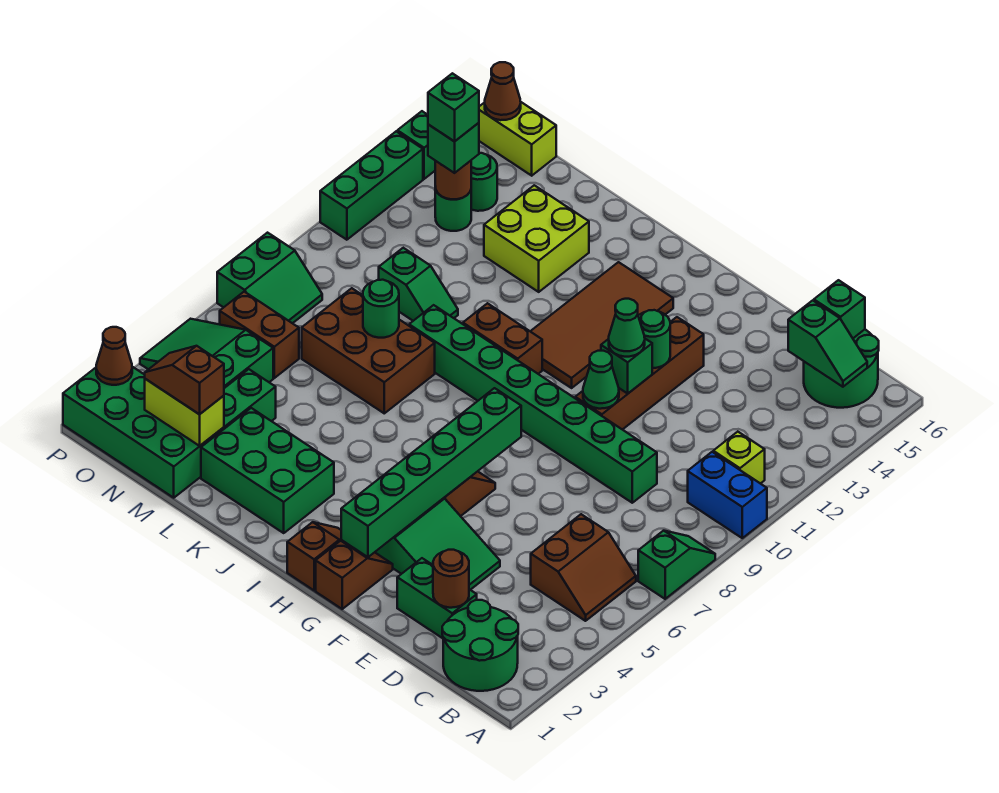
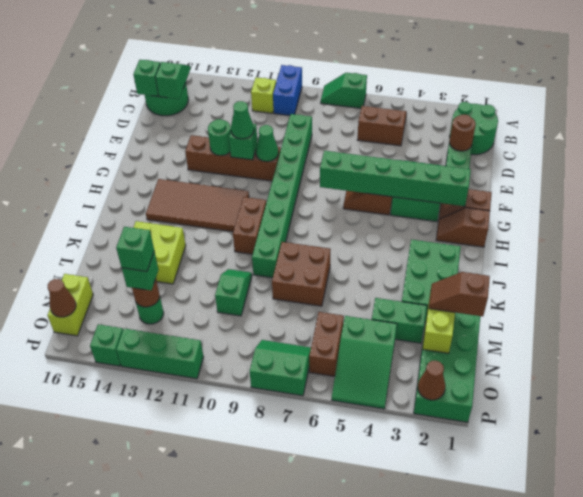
brown 2x3 brick [302,288,435,413] -> brown 2x2 brick [272,242,331,306]
green 1x1 round brick [363,280,399,338] -> none
brown 1x2 slope [145,346,224,414] -> brown 1x2 slope turned to [429,272,490,316]
green 1x1 round brick [471,153,497,211] -> none

